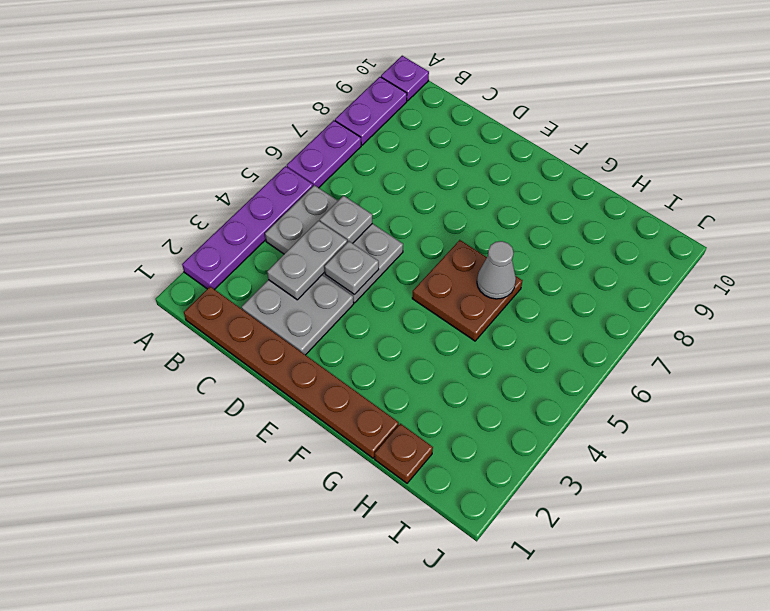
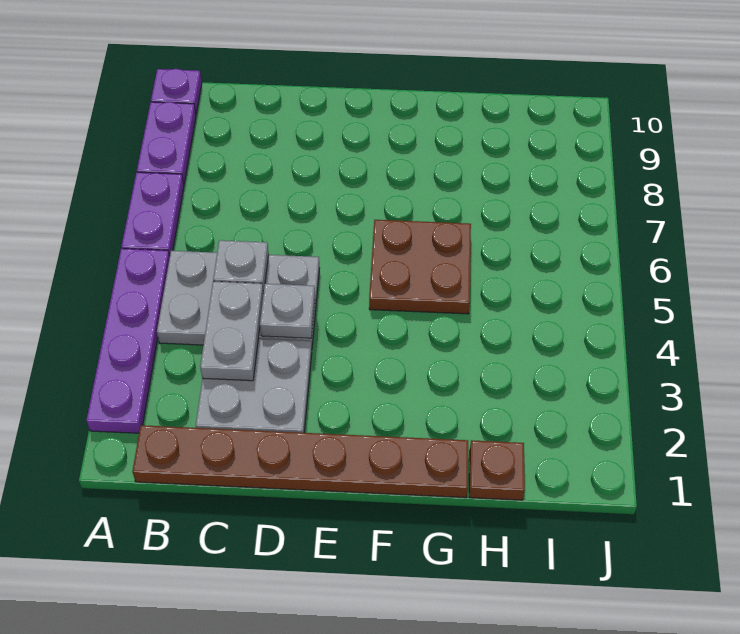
grey 1x1 cone [477,241,516,299] -> none

